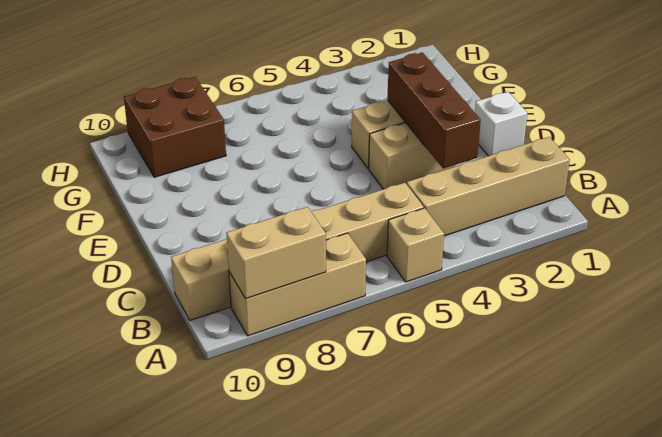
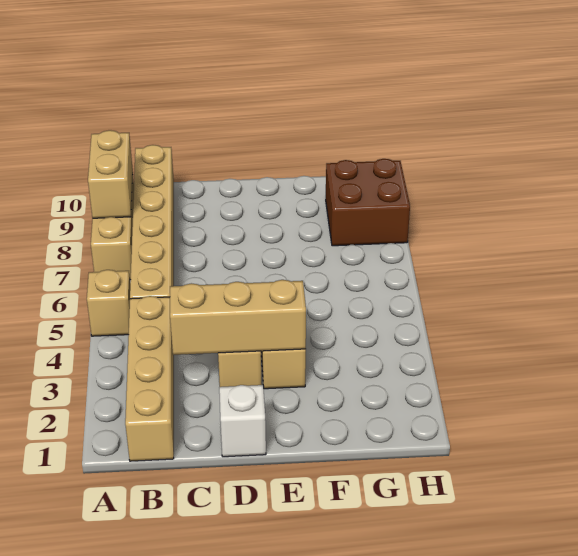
brown 1x3 brick [387,52,481,168] -> tan 1x3 brick [170,280,306,355]

